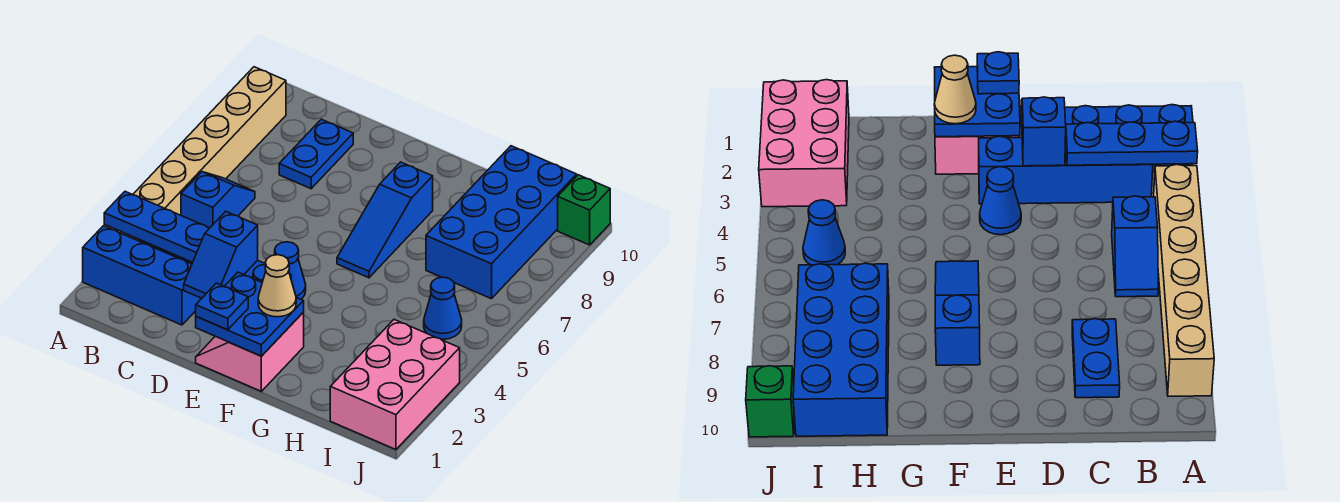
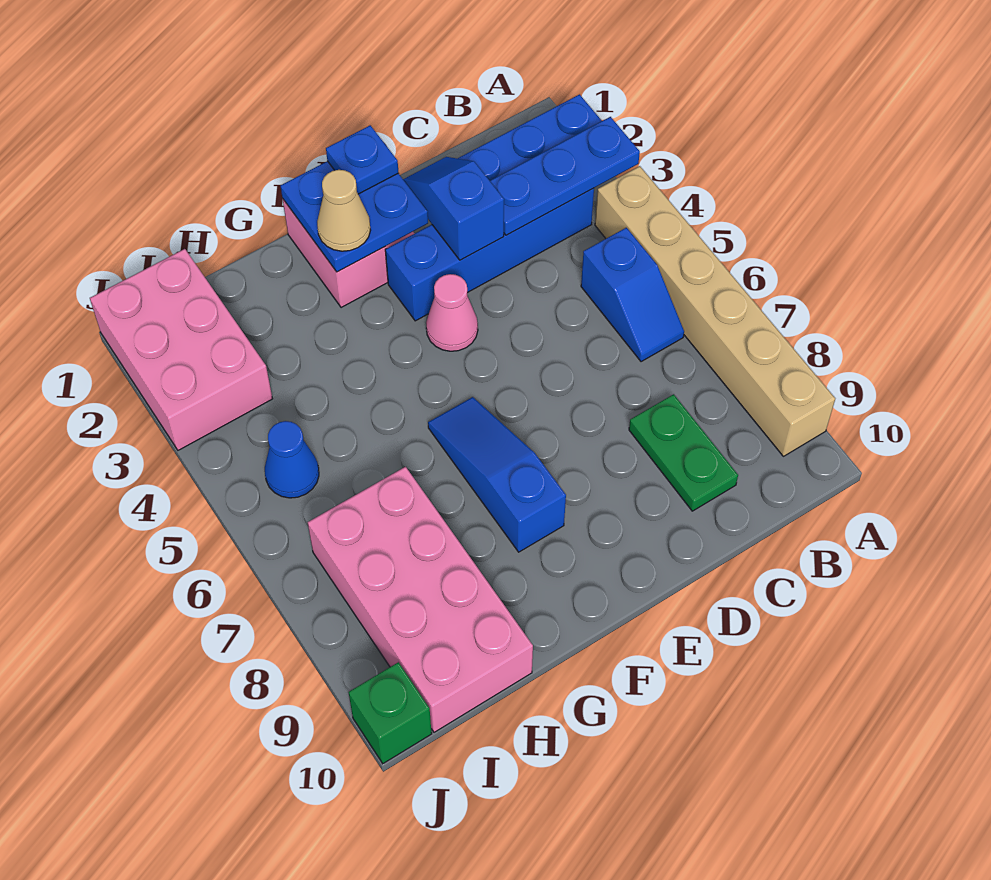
blue 1x2 plate [279,119,353,189] -> green 1x2 plate [629,394,738,511]
blue 1x1 cone [275,242,306,299] -> pink 1x1 cone [426,274,478,351]
blue 2x4 brick [426,146,577,299] -> pink 2x4 brick [308,467,533,732]

